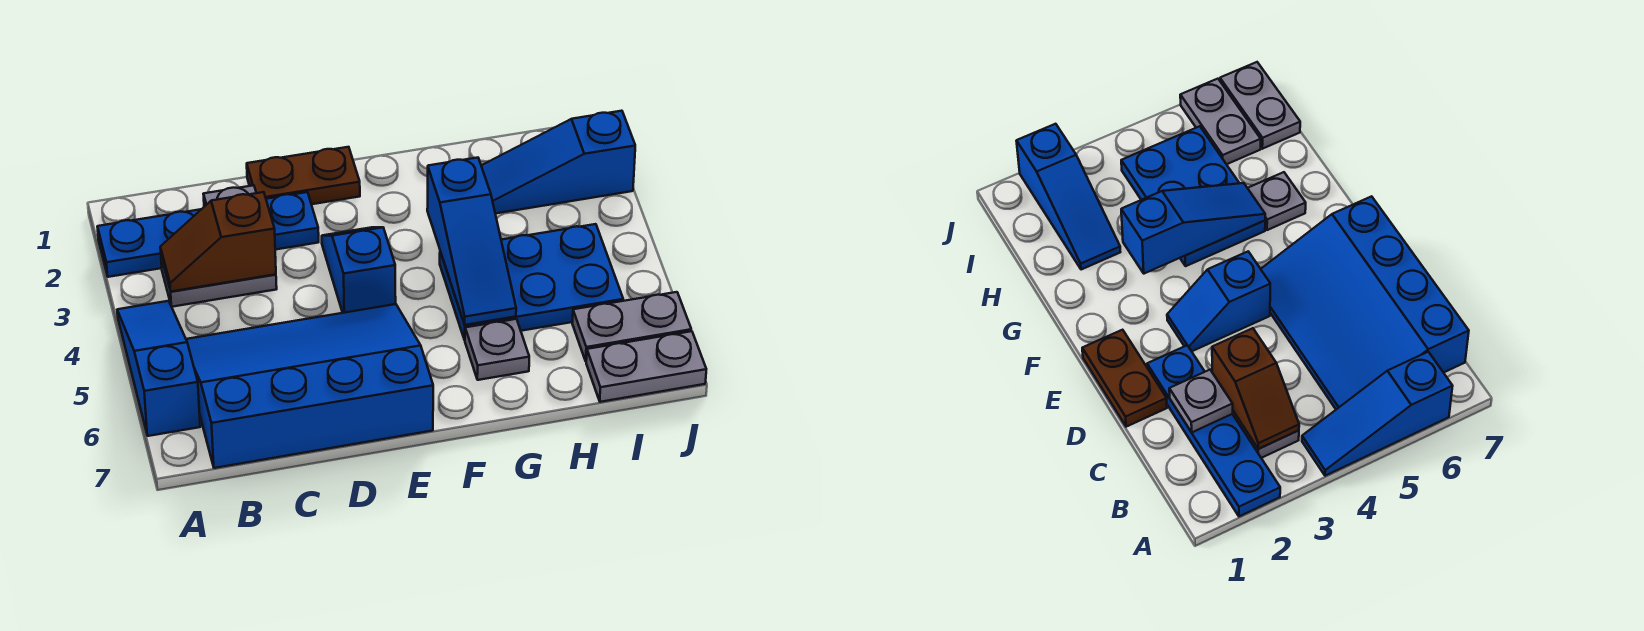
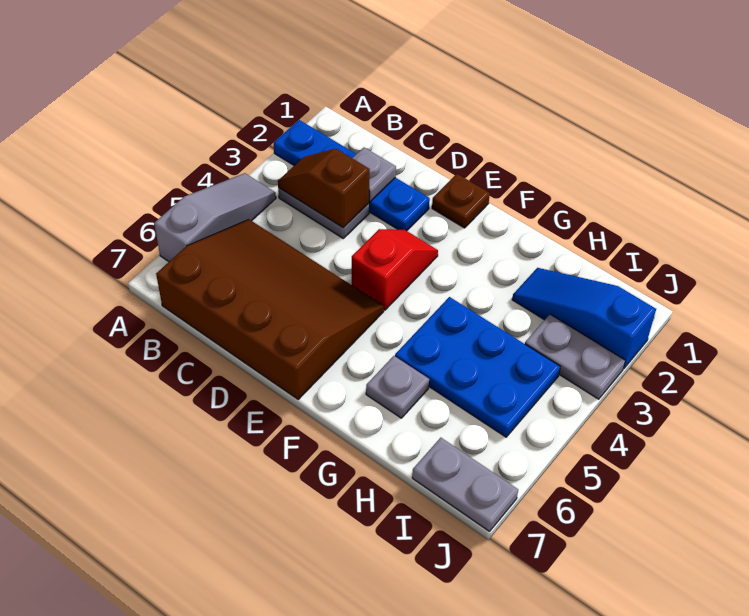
blue 1x3 slope [117,301,200,436] -> grey 1x3 slope [154,173,276,262]
blue 3x4 slope [186,304,433,468] -> brown 3x4 slope [156,219,384,399]
brown 1x2 plate [247,147,360,204] -> brown 1x1 plate [432,174,490,228]
blue 1x2 slope [322,227,396,313] -> red 1x2 slope [352,229,438,310]
blue 1x3 slope [427,158,516,325] -> none
grey 1x2 plate [572,292,691,361] -> grey 1x2 plate moved to [525,314,625,399]

